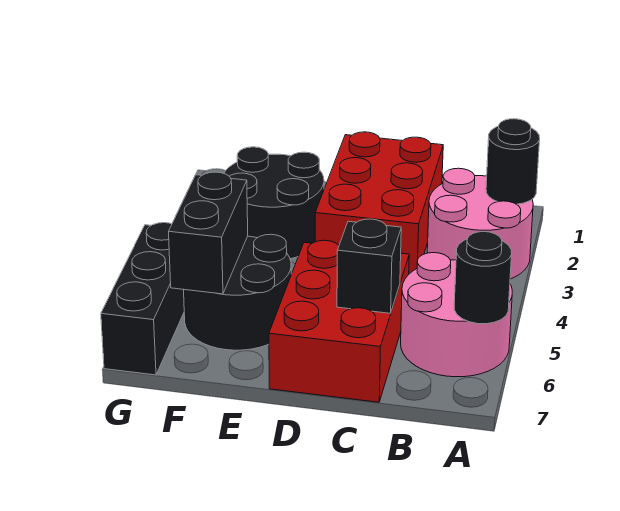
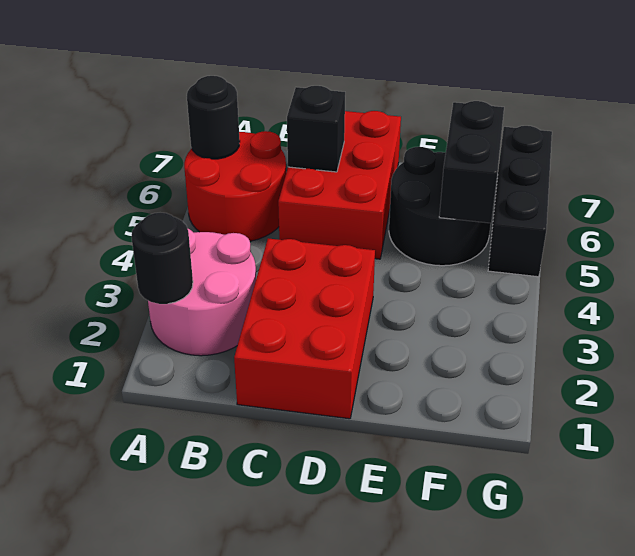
pink 2x2 round brick [401,253,512,377] -> red 2x2 round brick [184,131,286,241]
black 2x2 round brick [224,147,324,259] -> none

